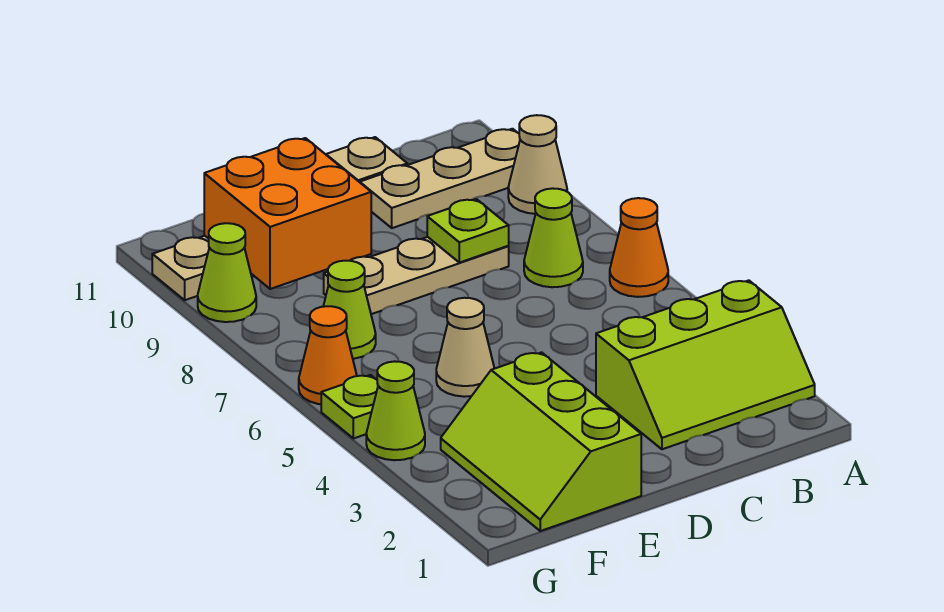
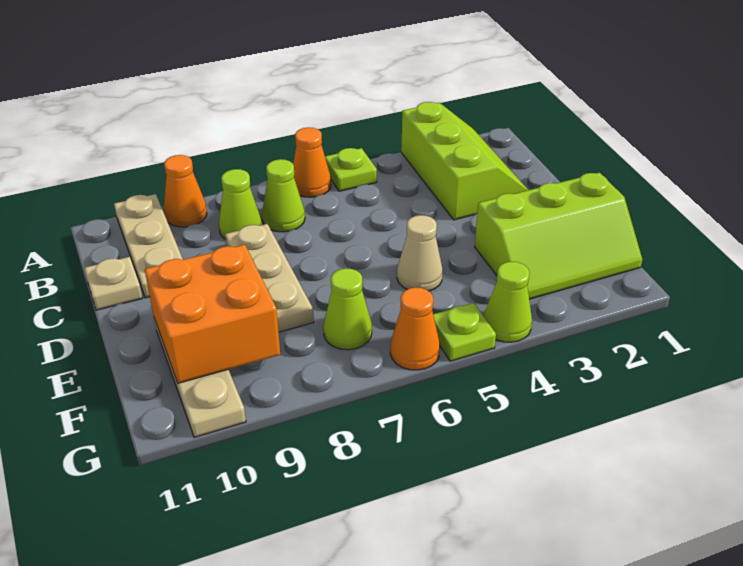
tan 1x1 cone [508,115,567,214] -> orange 1x1 cone [164,155,207,227]
lime 1x1 plate [427,199,509,263] -> lime 1x1 plate moved to [325,148,377,191]
lime 1x1 cone [198,223,256,322] -> lime 1x1 cone moved to [219,169,262,239]

